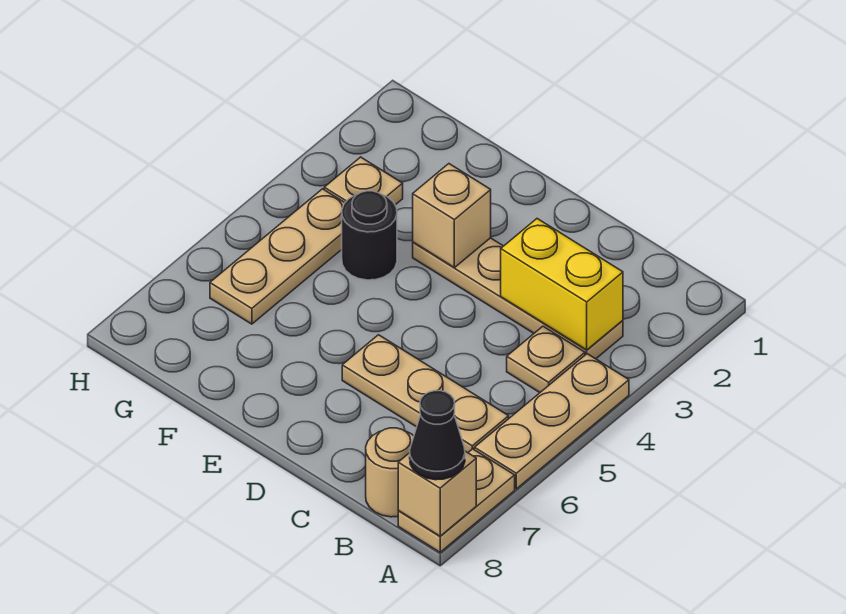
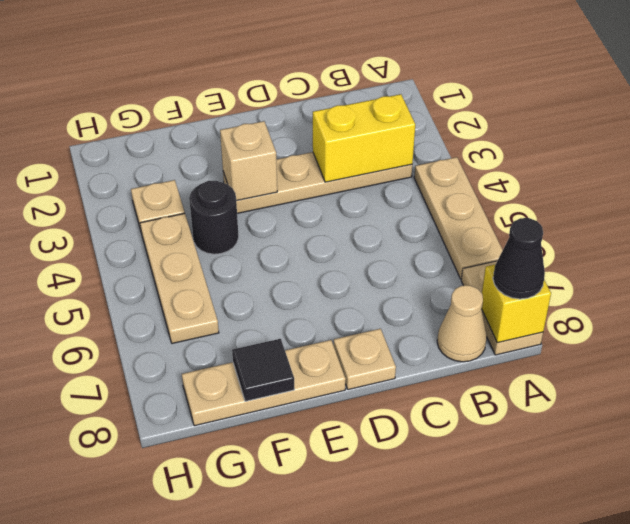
tan 1x1 brick [398,451,476,536] -> yellow 1x1 brick [482,265,551,343]
tan 1x1 plate [507,326,585,392] -> tan 1x1 plate moved to [334,329,396,390]
tan 1x3 plate [342,335,509,453] -> tan 1x3 plate moved to [182,340,346,426]
tan 1x1 round brick [366,428,414,517] -> tan 1x1 cone [437,285,487,362]
none -> black 1x1 tile [232,339,294,401]

